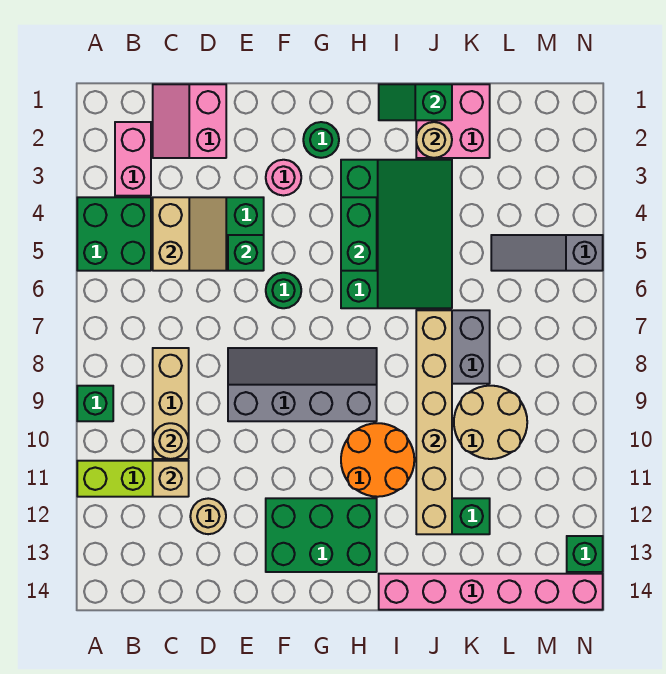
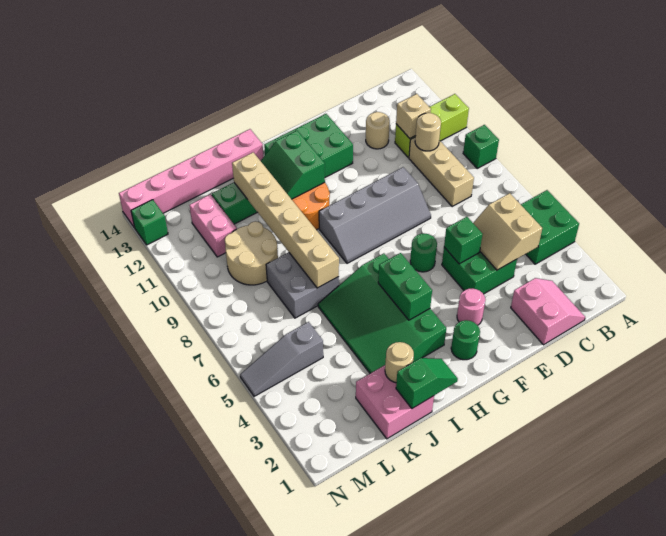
pink 1x2 brick [115,122,151,196] -> pink 1x2 brick moved to [189,194,237,257]
none -> green 2x2 slope [261,131,325,199]
grey 1x3 slope [491,235,603,271] -> grey 1x3 slope turned to [240,322,323,396]

